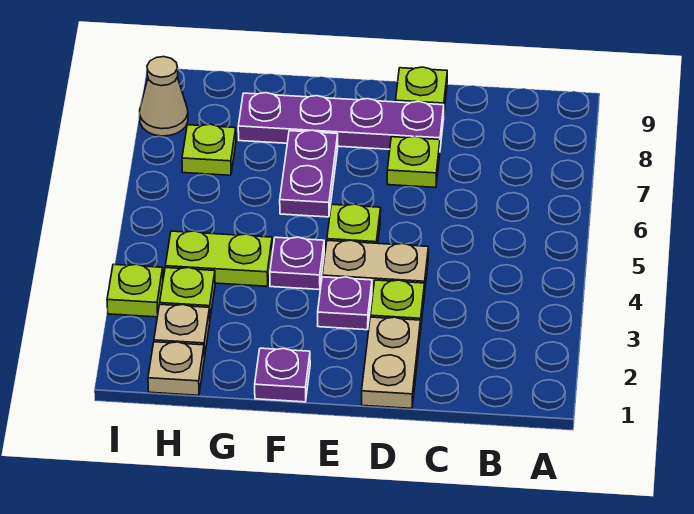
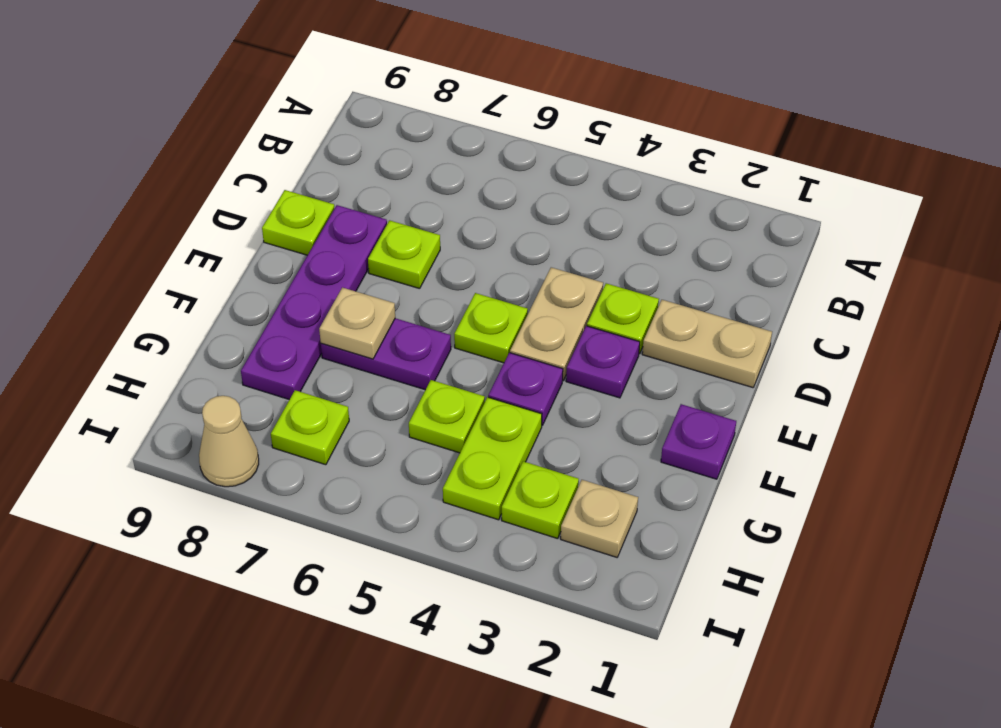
tan 1x1 plate [148,342,204,395] -> tan 1x1 plate moved to [319,287,395,359]
lime 1x1 plate [107,264,163,317] -> lime 1x1 plate moved to [409,380,485,453]

